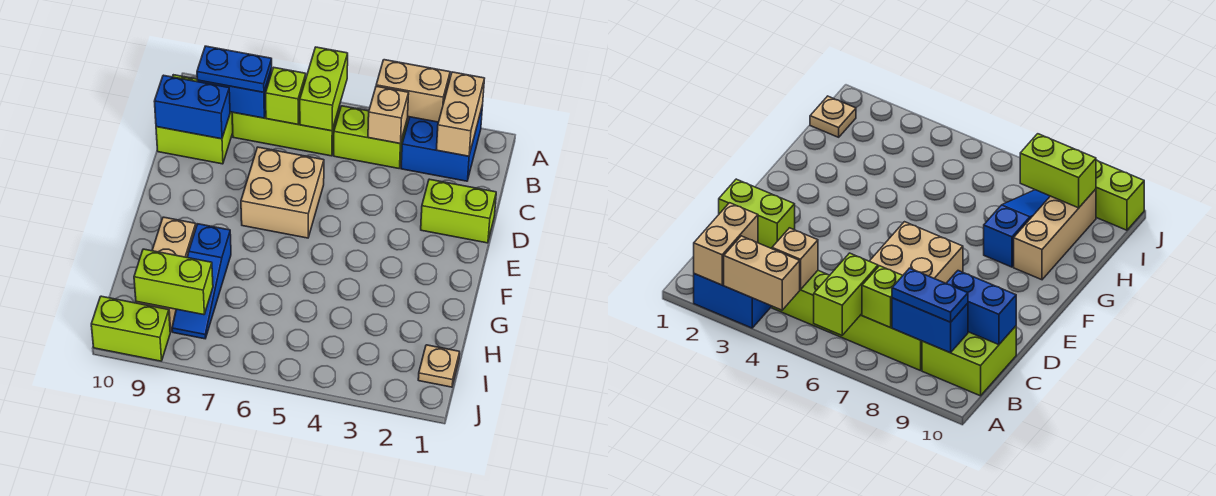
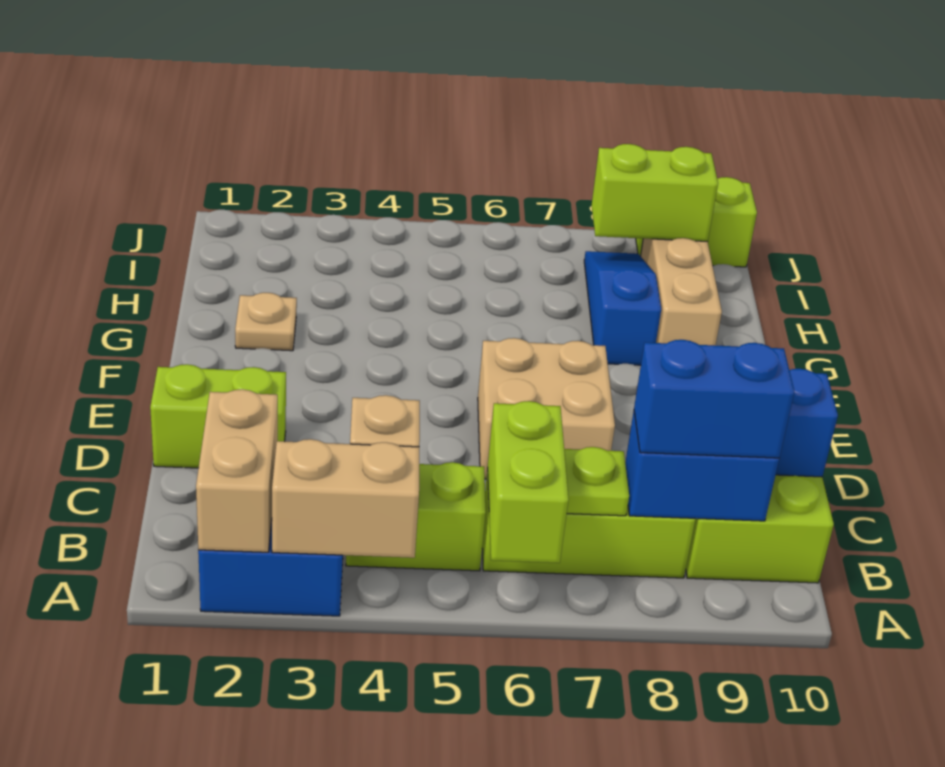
lime 1x1 brick [266,68,306,124] -> lime 1x1 plate [564,447,629,516]
blue 1x2 plate [197,46,272,92] -> blue 1x2 brick [634,340,795,458]
tan 1x1 plate [418,345,460,387] -> tan 1x1 plate moved to [235,293,297,351]

